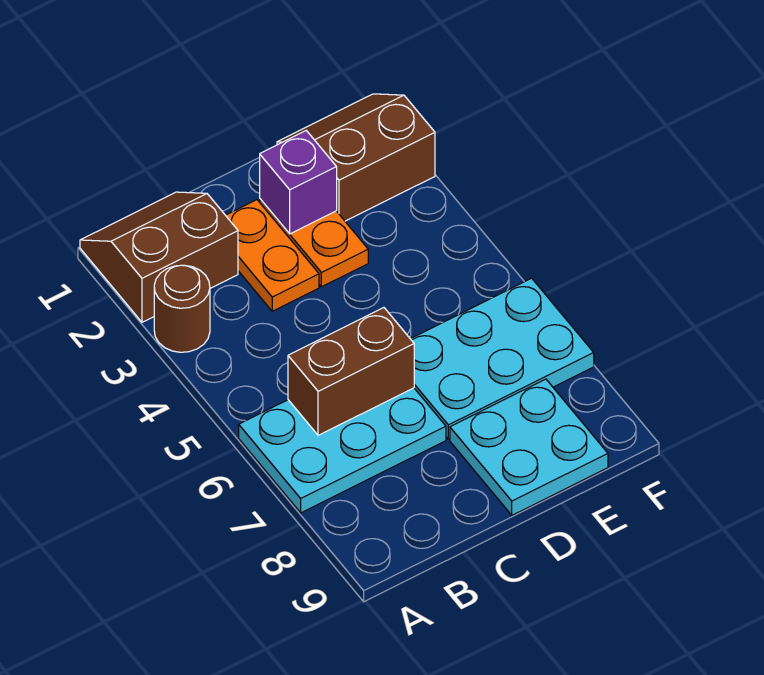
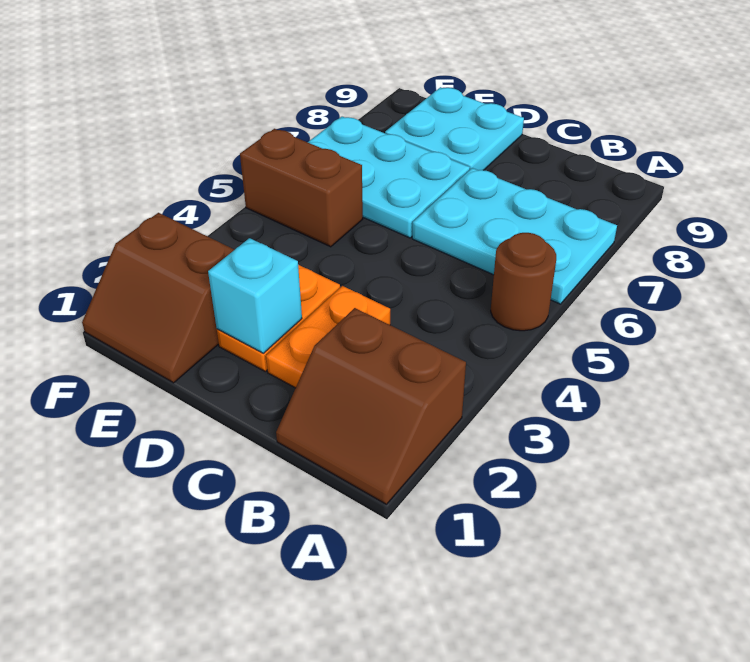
brown 1x1 round brick [154,265,210,352] -> brown 1x1 round brick moved to [491,233,556,331]
brown 1x2 brick [288,308,414,435] -> brown 1x2 brick moved to [240,129,363,247]
purple 1x1 brick [260,131,337,234] -> cyan 1x1 brick [208,238,302,353]

